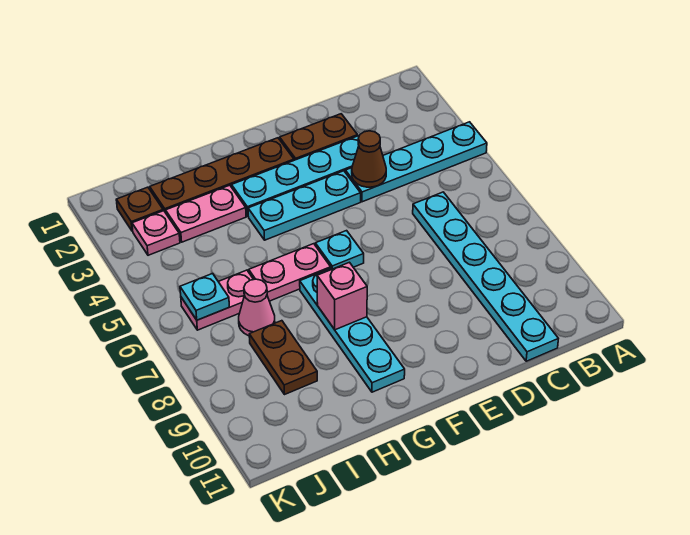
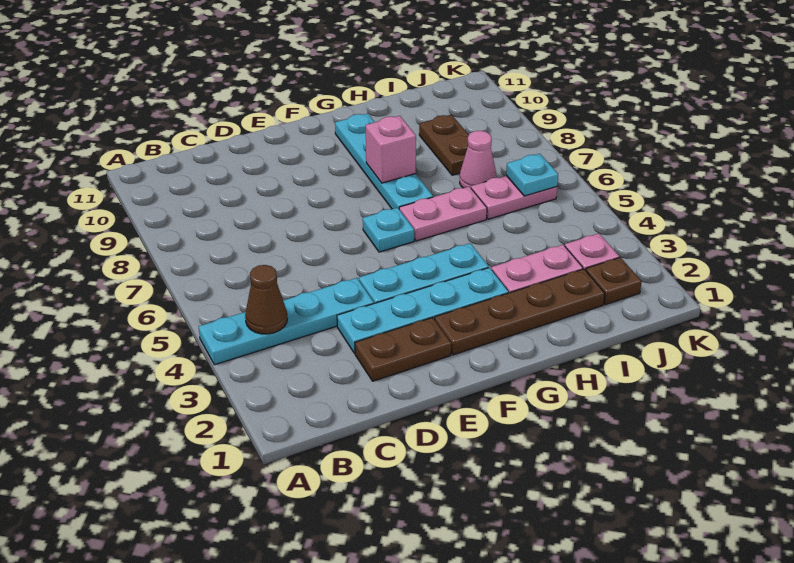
cyan 1x6 plate [413,192,558,361] -> none
brown 1x1 cone [352,131,386,187] -> brown 1x1 cone moved to [245,265,287,334]

